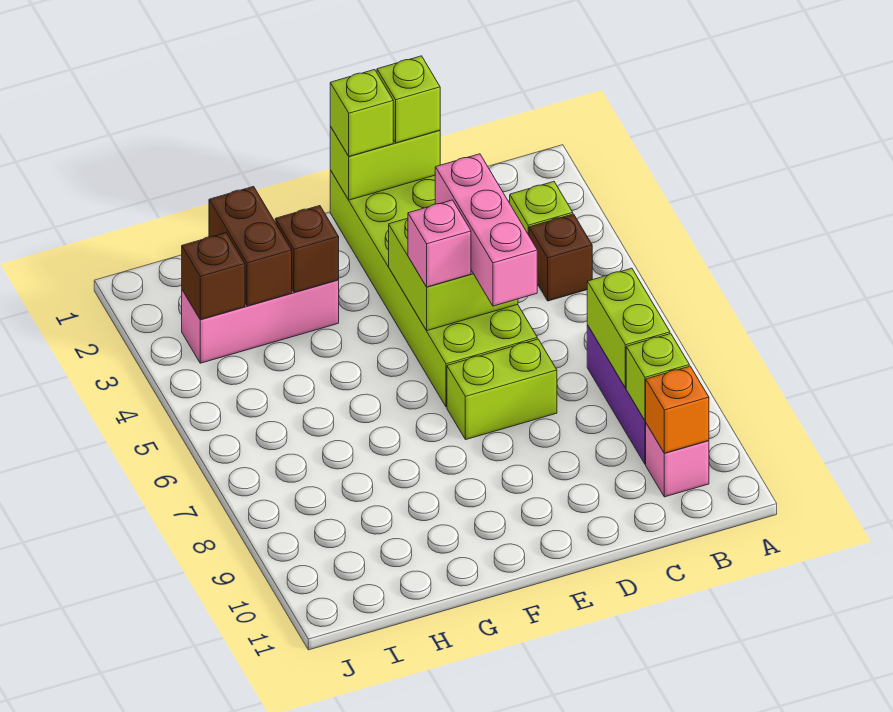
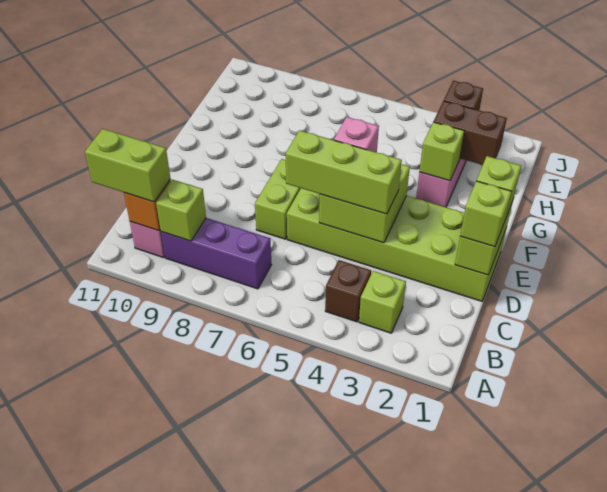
lime 1x2 brick [587,268,670,388] -> lime 1x2 brick moved to [85,129,170,202]
pink 1x3 brick [435,154,537,306] -> lime 1x3 brick [286,131,402,214]
brown 1x1 brick [275,206,339,292] -> lime 1x1 brick [419,122,464,181]

